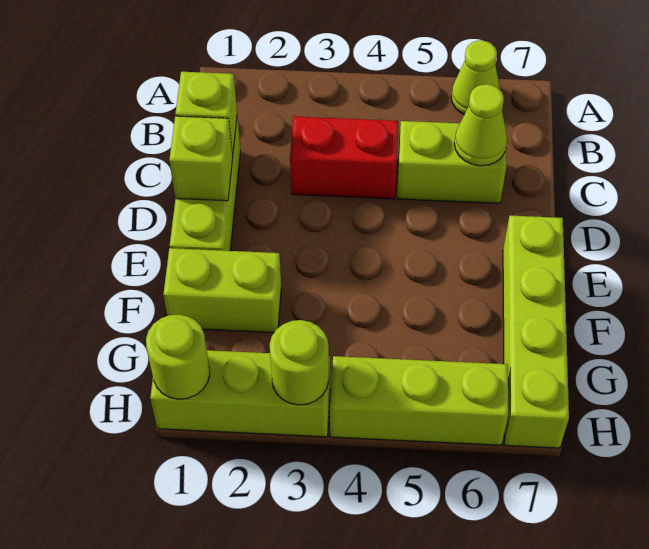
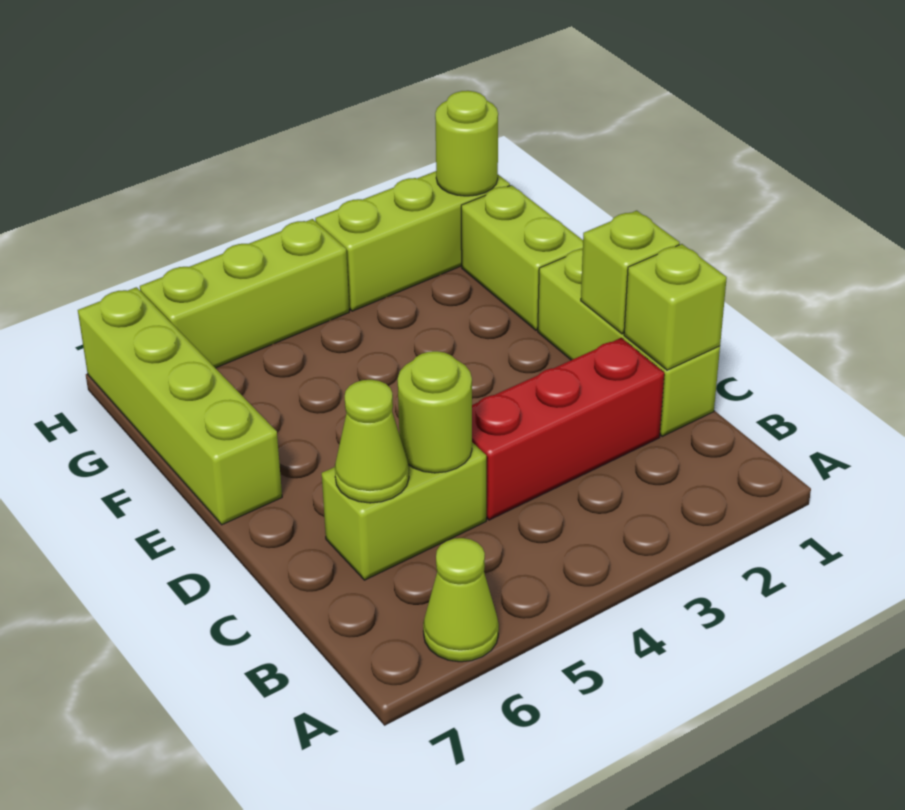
red 1x2 brick [290,116,398,199] -> red 1x3 brick [472,338,664,520]
lime 1x2 brick [163,248,281,333] -> lime 1x2 brick turned to [461,185,583,330]
lime 1x1 round brick [270,320,329,405] -> lime 1x1 round brick moved to [398,351,472,473]

